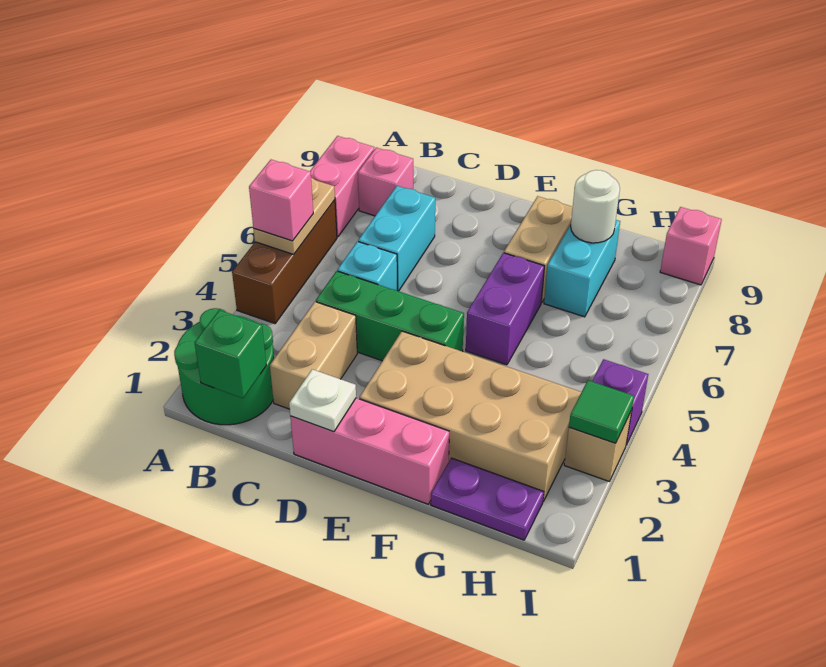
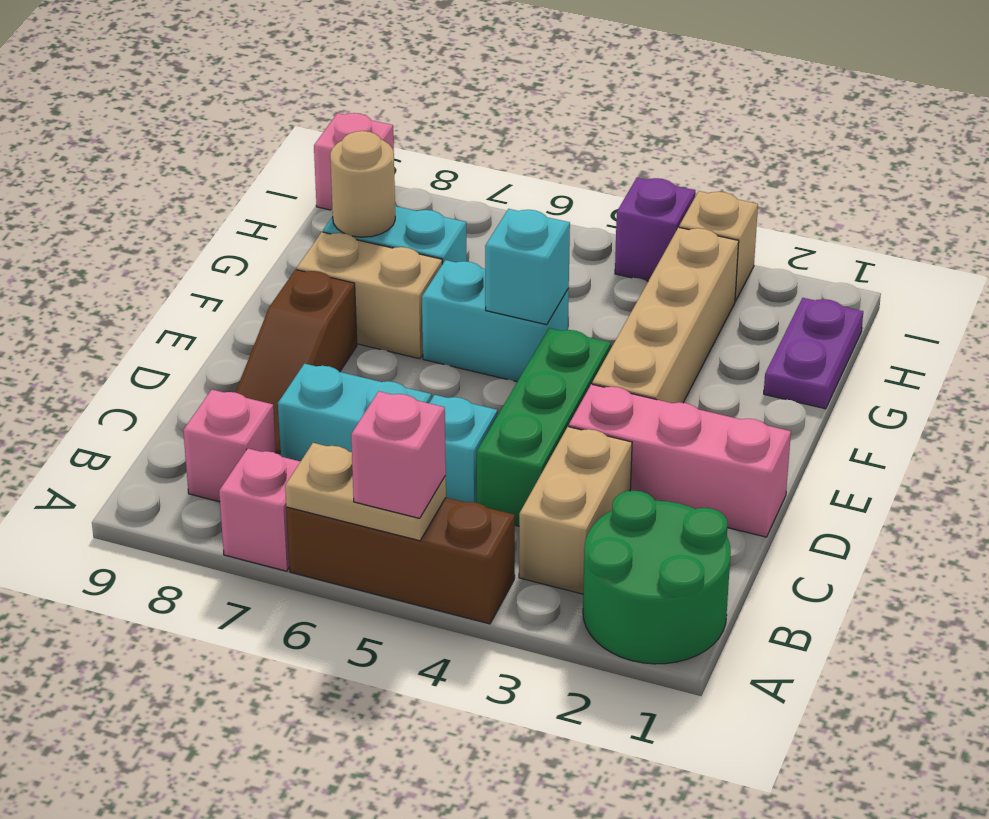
pink 1x2 brick [310,136,374,237] -> pink 1x1 brick [219,448,301,571]
green 1x1 brick [195,310,266,398] -> none
tan 1x2 brick [270,302,357,409] -> tan 1x2 brick turned to [519,427,632,594]
none -> brown 1x3 slope [235,270,357,455]
pink 1x3 brick [290,398,449,504] -> pink 1x3 brick turned to [569,384,791,537]
white 1x1 plate [289,369,356,432] -> none
tan 2x4 brick [359,331,581,501] -> tan 1x4 brick [592,227,739,403]
purple 1x2 brick [466,253,544,365] -> cyan 1x2 brick [422,260,569,382]
none -> cyan 1x1 brick [485,209,570,325]
white 1x1 round brick [571,170,620,243] -> tan 1x1 round brick [330,131,395,237]
green 1x1 tile [569,380,634,443] -> none

